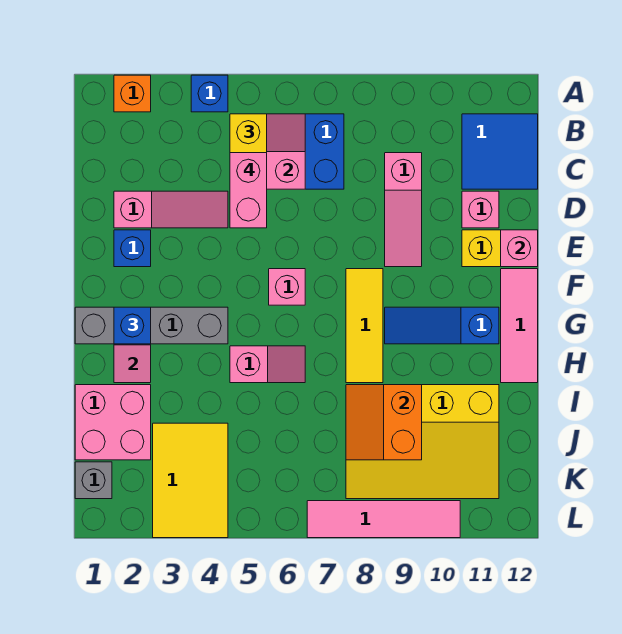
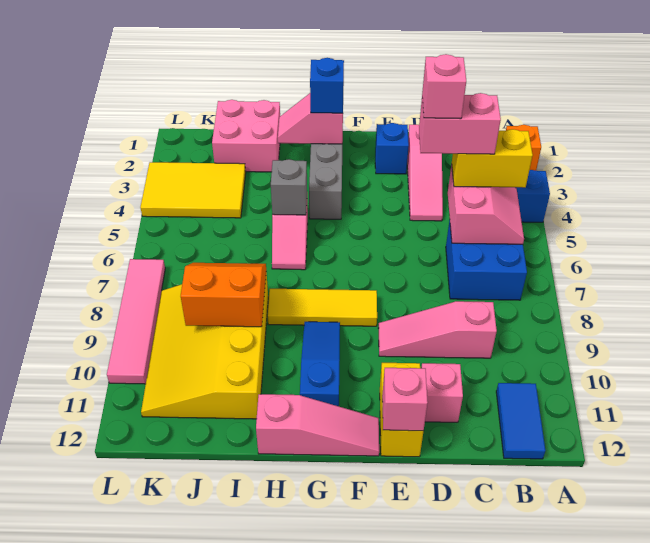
blue 2x2 tile [462,114,538,189] -> blue 1x2 tile [496,383,545,459]
pink 1x1 brick [269,269,305,305] -> pink 1x1 brick moved to [422,54,466,119]
pink 1x3 tile [501,269,538,383] -> pink 1x3 slope [256,394,379,456]
grey 1x1 brick [75,462,112,499] -> grey 1x1 brick moved to [271,159,307,215]

